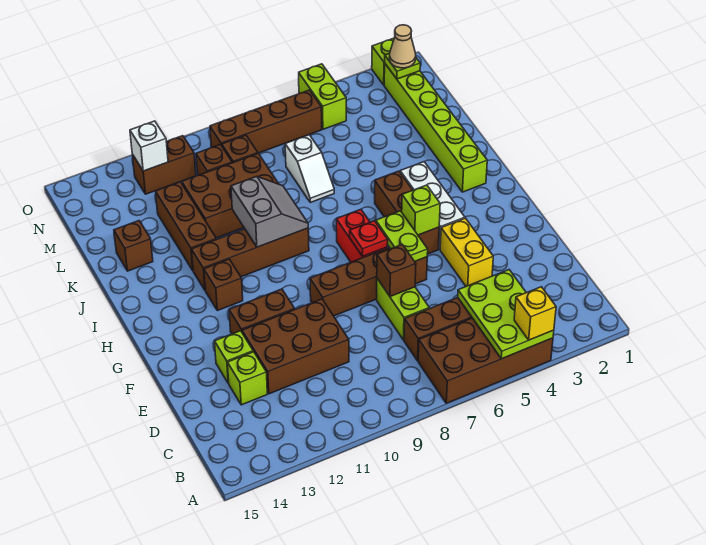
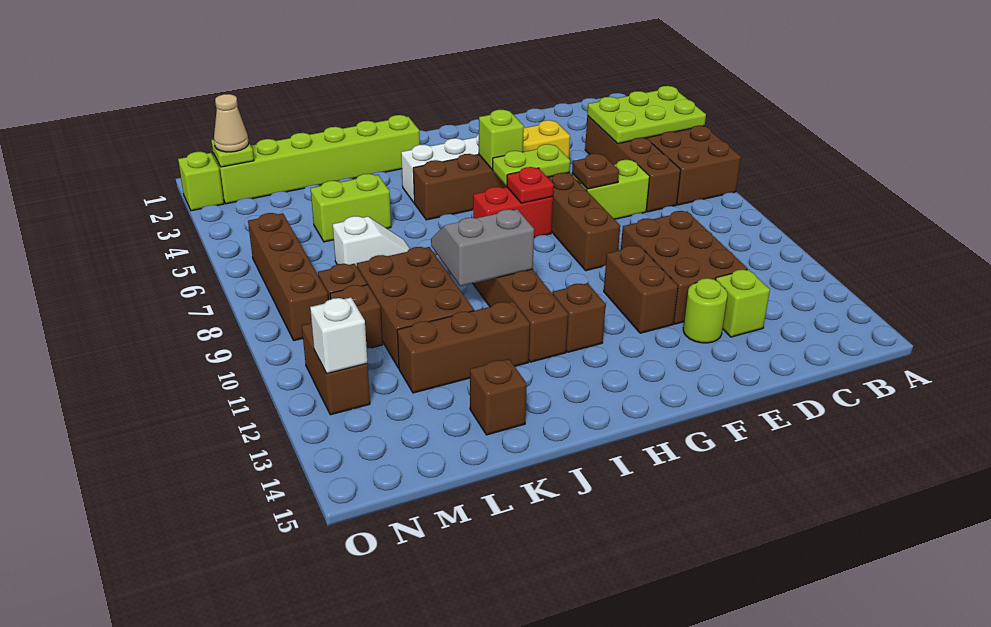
yellow 1x1 brick [514,287,556,340] -> none
brown 1x1 brick [377,245,416,297] -> brown 1x1 plate [572,154,619,189]
lime 1x1 brick [215,331,253,383] -> lime 1x1 round brick [683,278,727,343]
lime 1x2 brick [299,64,346,129] -> lime 1x2 brick moved to [311,174,391,242]

